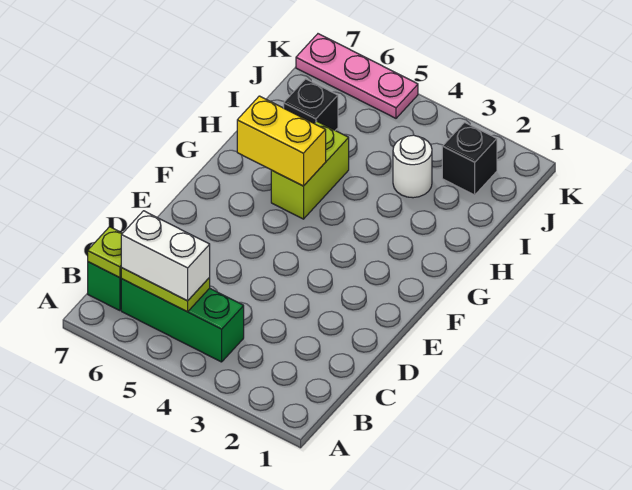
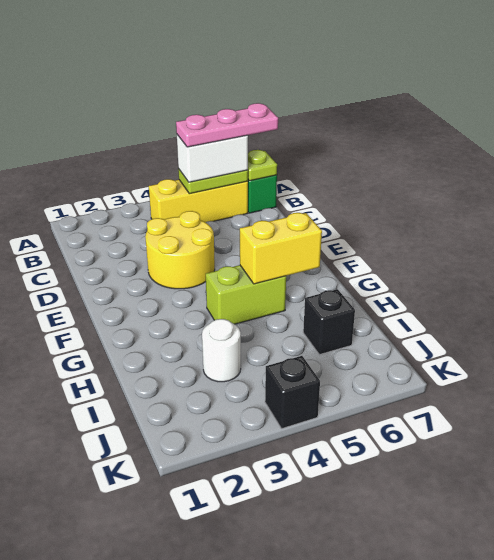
green 1x3 brick [121,279,244,362] -> yellow 1x3 brick [149,179,248,222]
none -> yellow 2x2 round brick [145,211,215,289]
lime 1x2 brick [271,121,349,219] -> lime 1x2 brick turned to [206,265,286,324]
black 1x1 brick [442,122,497,195] -> black 1x1 brick moved to [265,356,320,428]
pink 1x3 plate [296,34,418,118] -> pink 1x3 plate moved to [176,103,278,147]

